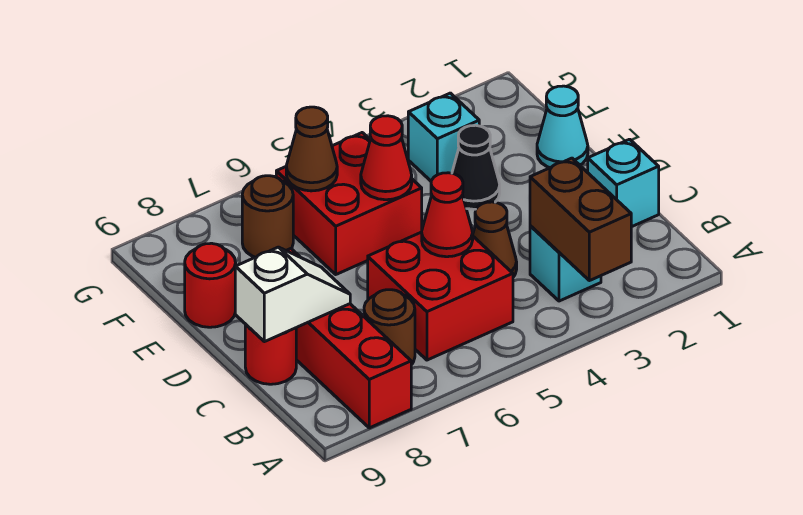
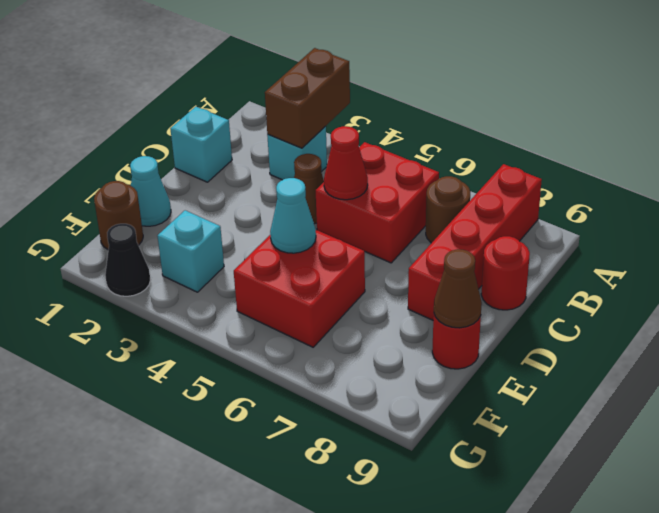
white 1x2 slope [235,247,350,342] -> none
black 1x1 cone [452,125,500,209] -> black 1x1 cone moved to [105,224,150,296]
red 1x1 cone [361,116,412,200] -> cyan 1x1 cone [270,178,316,253]
brown 1x1 cone [286,107,337,191] -> brown 1x1 cone moved to [434,249,482,328]
brown 1x1 round brick [242,176,293,257] -> brown 1x1 round brick moved to [94,181,143,250]

